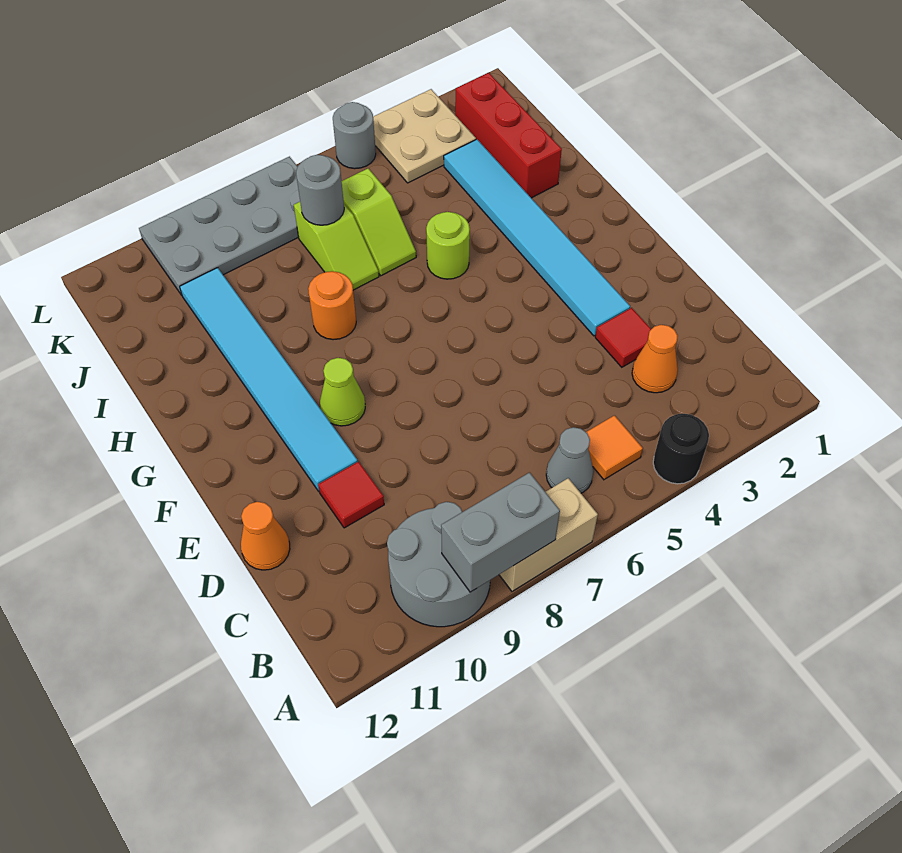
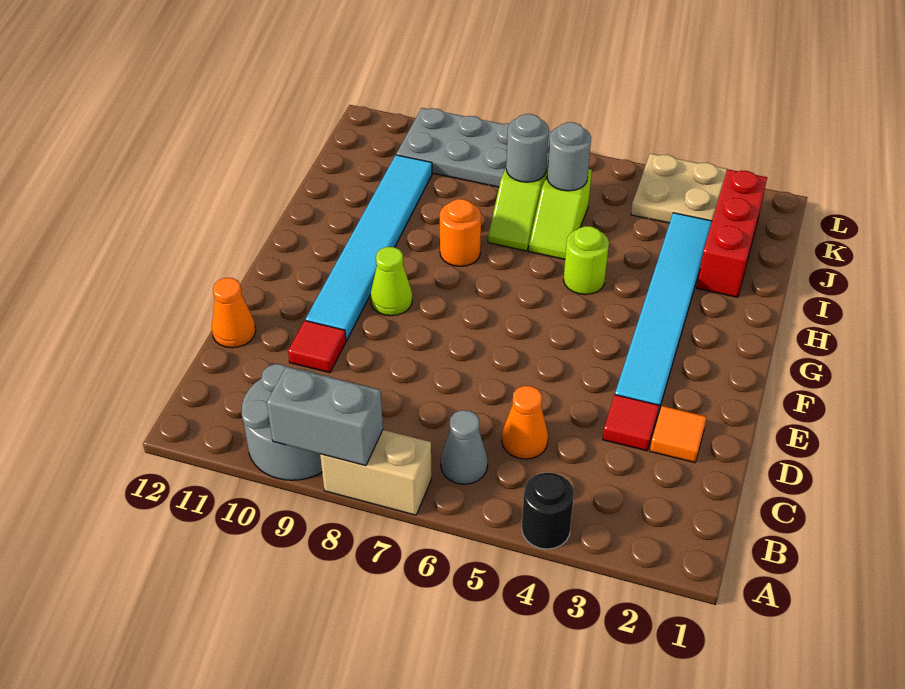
orange 1x1 tile [586,415,643,480] -> orange 1x1 tile moved to [650,406,707,463]
orange 1x1 cone [632,325,678,393] -> orange 1x1 cone moved to [502,386,548,459]
grey 1x1 round brick [333,102,376,169] -> grey 1x1 round brick moved to [547,122,591,191]

